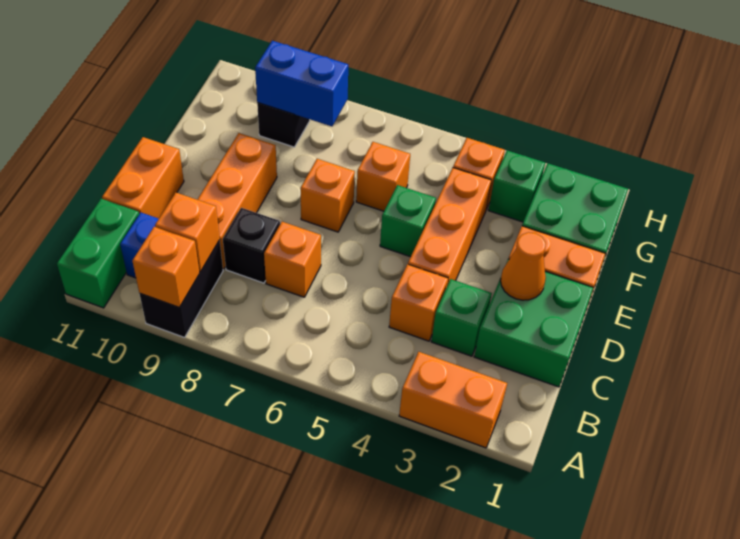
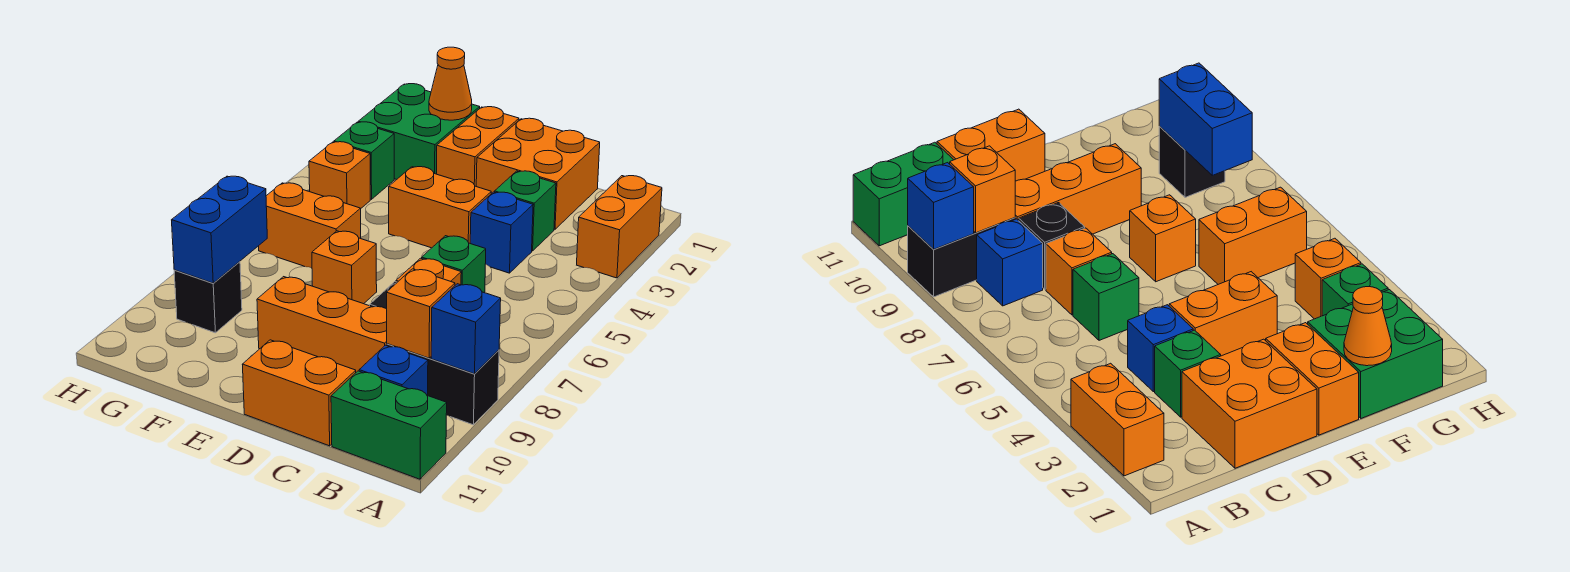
orange 1x1 brick [133,227,199,307] -> blue 1x1 brick [431,284,501,374]
none -> blue 1x1 brick [977,219,1043,306]
green 2x2 brick [474,259,593,387] -> orange 2x2 brick [476,118,600,229]
orange 1x1 brick [389,264,448,341] -> blue 1x1 brick [470,192,533,273]
orange 1x1 cone [501,232,546,300] -> orange 1x1 cone moved to [429,47,472,120]
orange 1x3 brick [408,168,491,285] -> orange 1x2 brick [389,167,491,248]
green 1x1 brick [380,185,436,257] -> green 1x1 brick moved to [422,236,486,293]
orange 1x1 brick [356,142,410,211] -> orange 1x2 brick [259,183,361,268]

